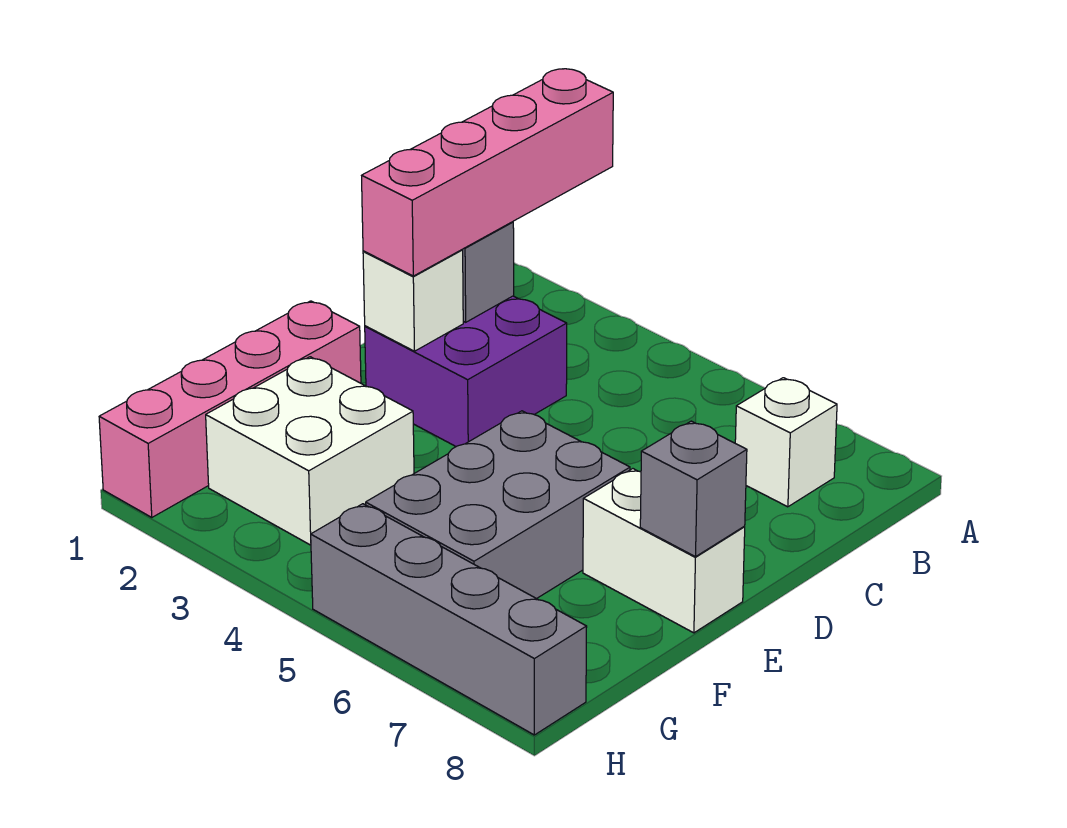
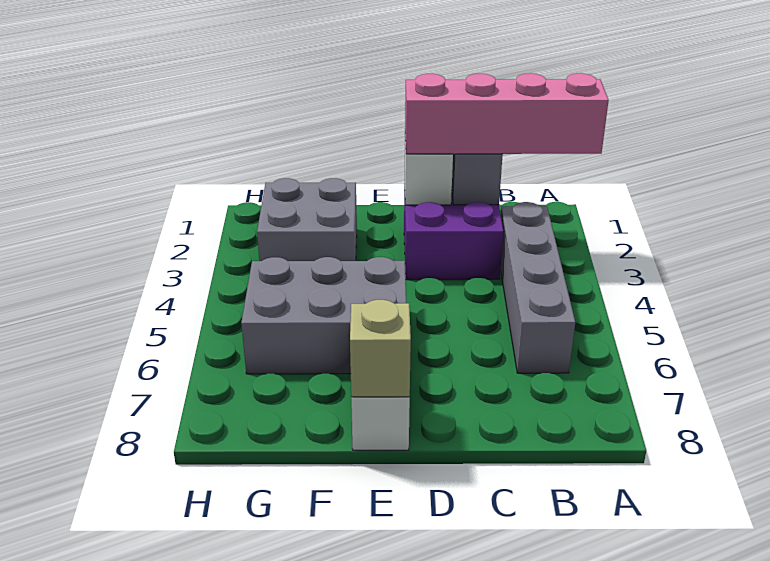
white 1x1 brick [735,378,837,507] -> none
pink 1x4 brick [99,301,361,517] -> none
grey 1x1 brick [640,421,747,557] -> tan 1x1 brick [350,300,411,397]
white 2x2 brick [206,357,414,545] -> grey 2x2 brick [257,178,357,261]
grey 1x4 brick [311,504,587,735] -> grey 1x4 brick moved to [501,202,575,373]

